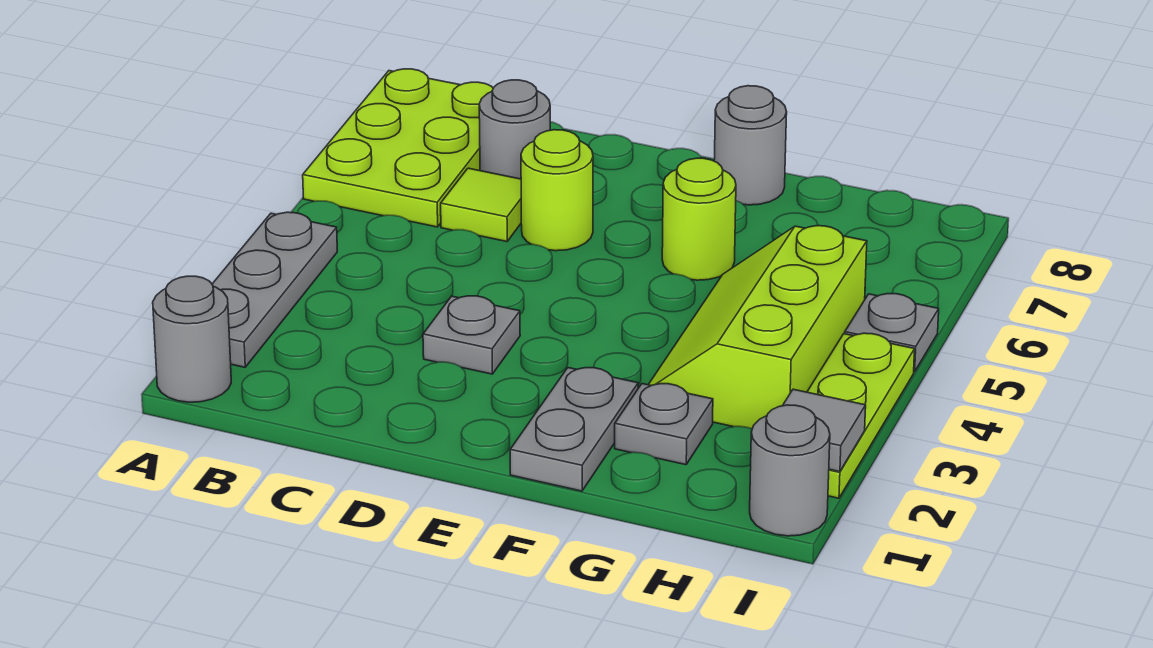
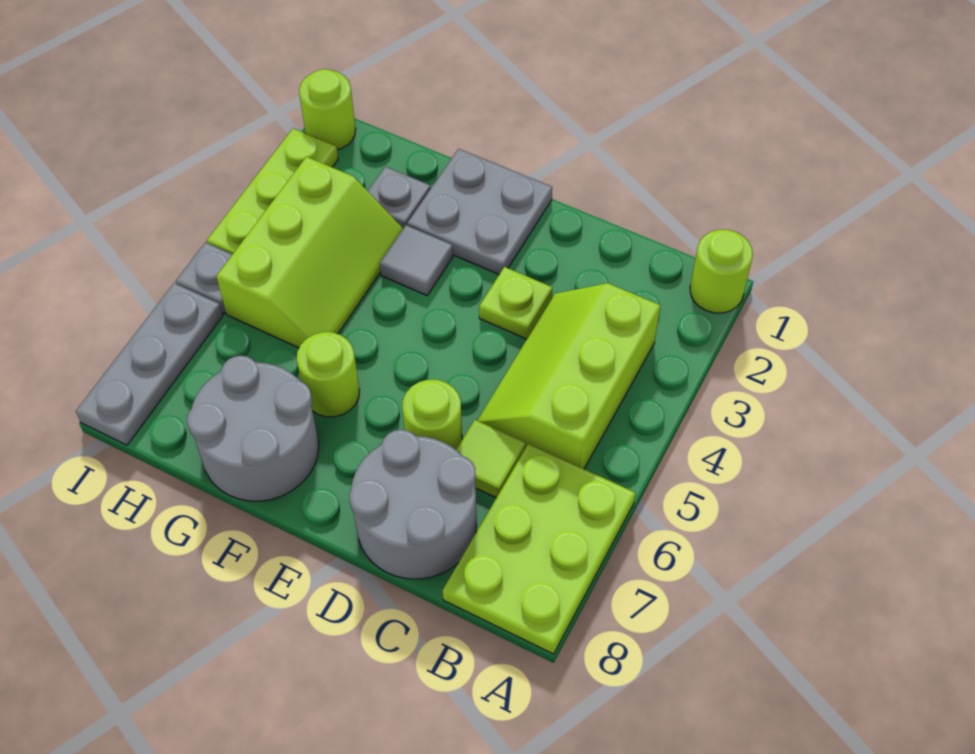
grey 1x1 round brick [153,276,231,402] -> lime 1x1 round brick [690,230,753,313]
grey 1x3 plate [212,212,337,367] -> grey 1x3 plate moved to [76,283,223,445]
none -> lime 2x3 slope [477,283,660,469]
grey 1x1 round brick [479,80,550,179] -> grey 2x2 round brick [350,430,477,579]
grey 1x1 plate [423,296,520,374] -> lime 1x1 plate [479,267,552,339]
grey 1x2 plate [510,368,638,491] -> grey 2x2 plate [407,149,552,274]
grey 1x1 round brick [714,86,787,205] -> grey 2x2 round brick [187,356,319,501]
grey 1x1 round brick [750,405,830,536] -> lime 1x1 round brick [299,69,356,150]
grey 1x1 tile [783,389,866,472] -> grey 1x1 tile moved to [380,225,453,295]

